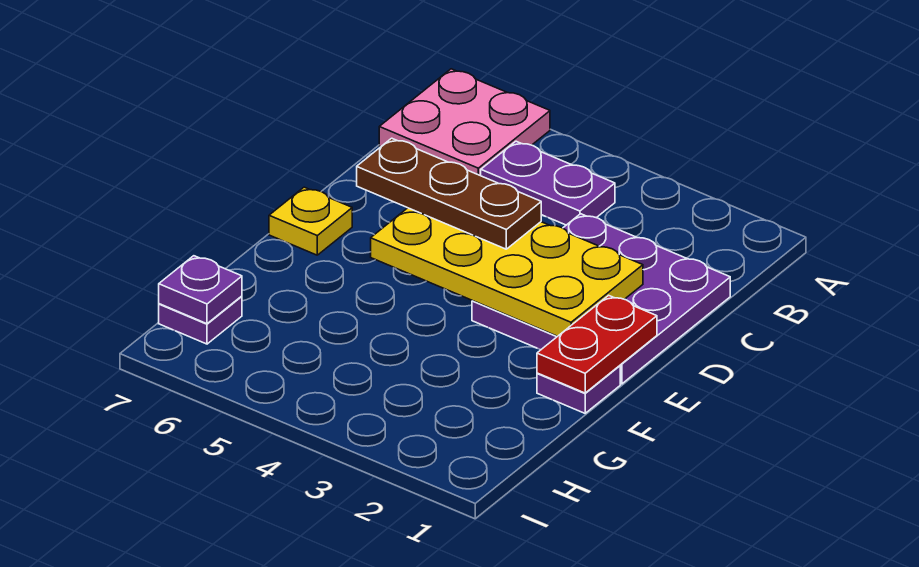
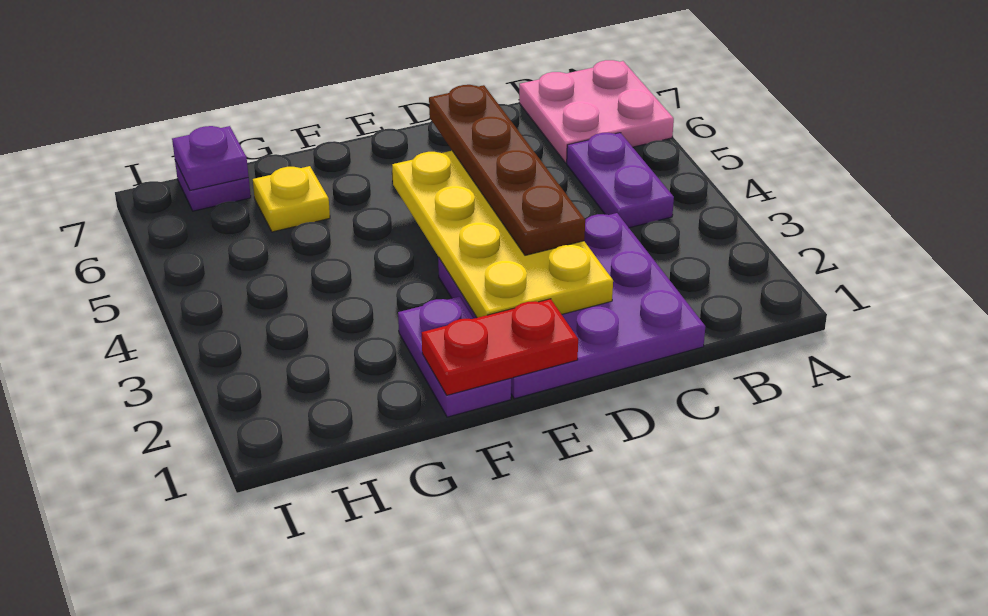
brown 1x3 plate [357,138,541,249] -> brown 1x4 plate [429,85,585,255]
yellow 1x1 plate [269,187,352,255] -> yellow 1x1 plate moved to [253,166,330,232]
purple 1x1 plate [537,366,620,413] -> purple 1x2 plate [398,297,511,417]

